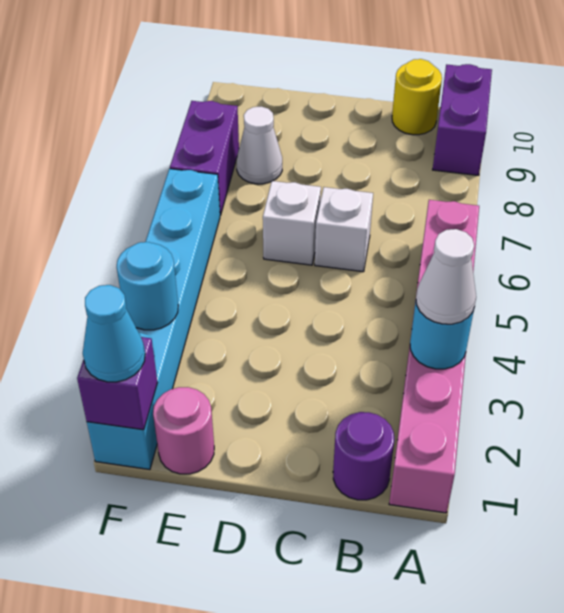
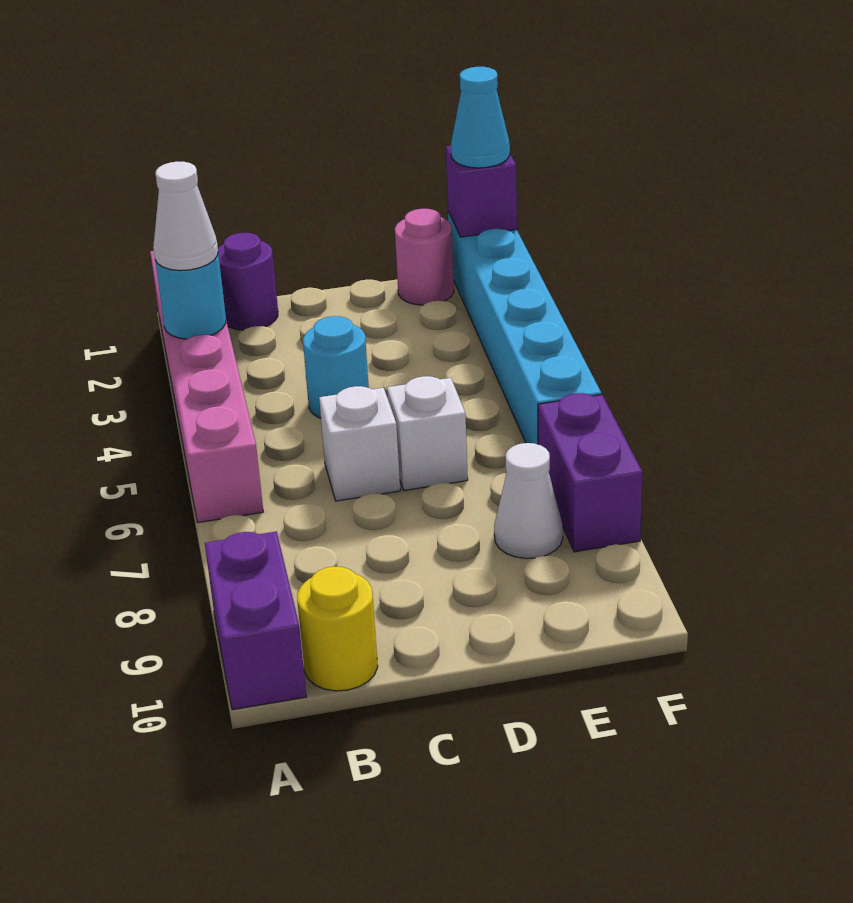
cyan 1x1 round brick [117,242,178,330] -> cyan 1x1 round brick moved to [303,316,369,418]

